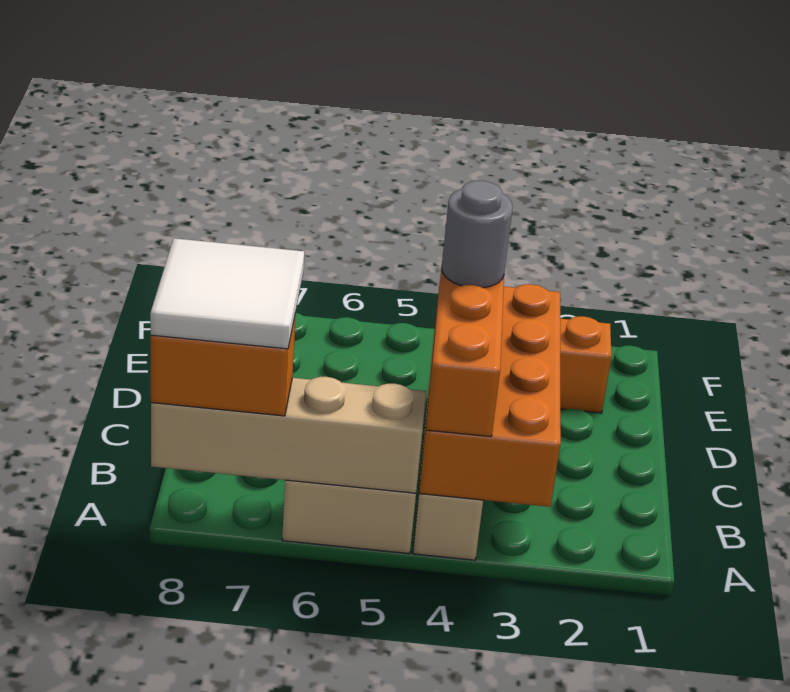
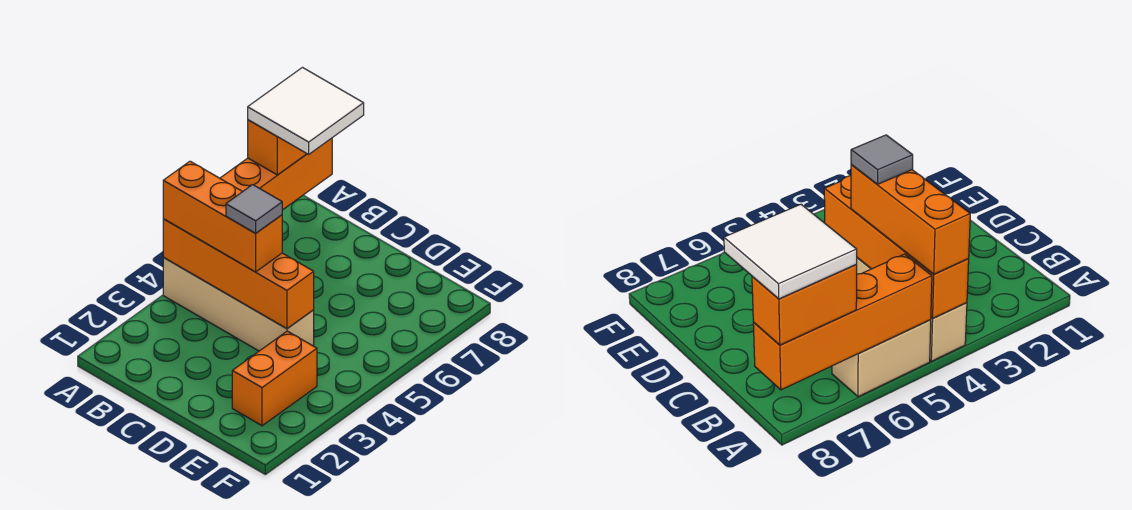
orange 2x4 brick [419,282,561,507] -> orange 1x4 brick [163,219,314,328]
tan 1x4 brick [151,377,426,493] -> orange 1x4 brick [220,138,332,210]
grey 1x1 round brick [442,181,513,288] -> grey 1x1 tile [226,185,282,233]

